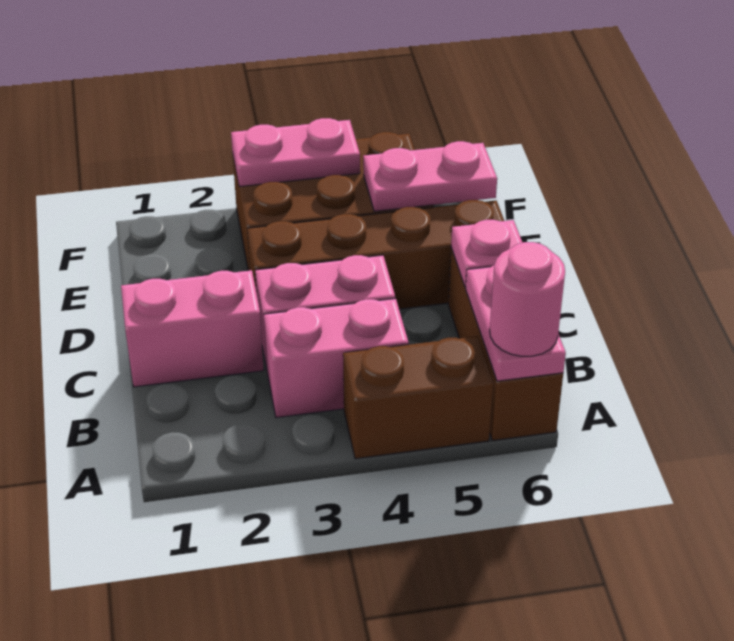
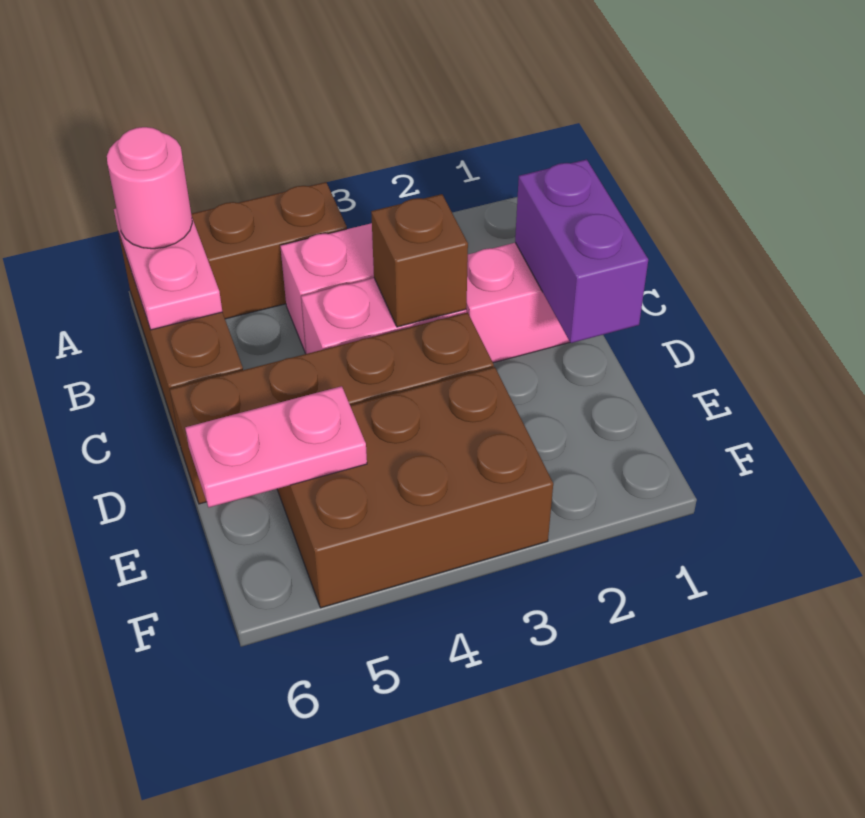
none -> purple 1x2 brick [515,159,648,343]
none -> brown 1x1 brick [371,194,468,327]
pink 1x1 plate [451,220,523,287] -> none
pink 1x2 plate [231,118,360,187] -> none

